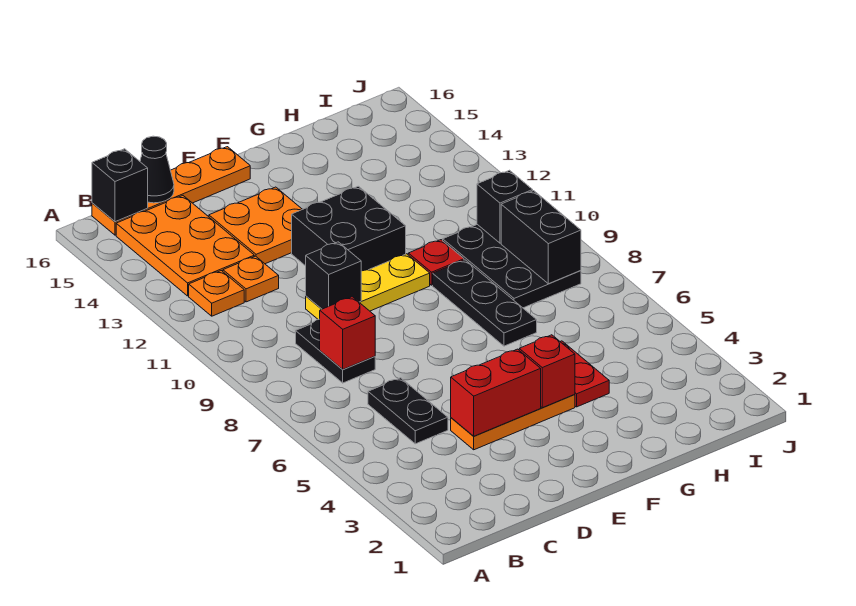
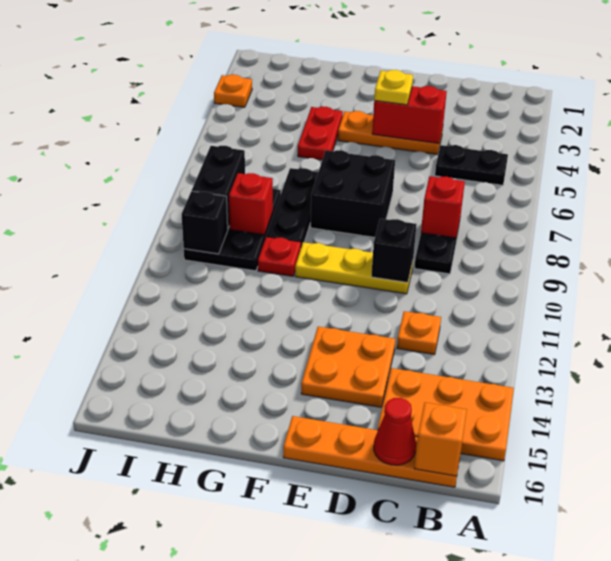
orange 1x1 plate [189,271,244,316] -> orange 1x1 plate moved to [214,75,252,107]
orange 2x3 plate [116,196,254,296] -> orange 2x3 plate turned to [378,368,514,461]
black 1x1 brick [92,149,148,222] -> orange 1x1 brick [414,402,467,476]
black 1x2 plate [368,378,448,444] -> black 1x2 plate turned to [435,145,508,185]
black 1x1 cone [140,136,174,203] -> red 1x1 cone [374,398,416,465]
none -> yellow 1x1 plate [374,70,413,105]
black 2x2 brick [292,186,406,271] -> black 2x2 brick moved to [311,150,395,237]
red 1x1 brick [519,335,575,408] -> red 1x1 brick moved to [229,173,273,235]

